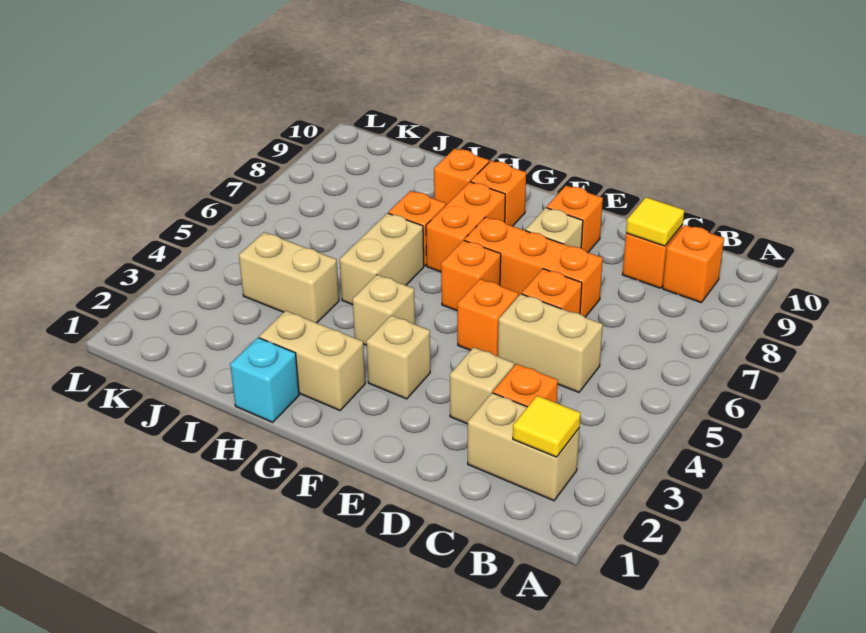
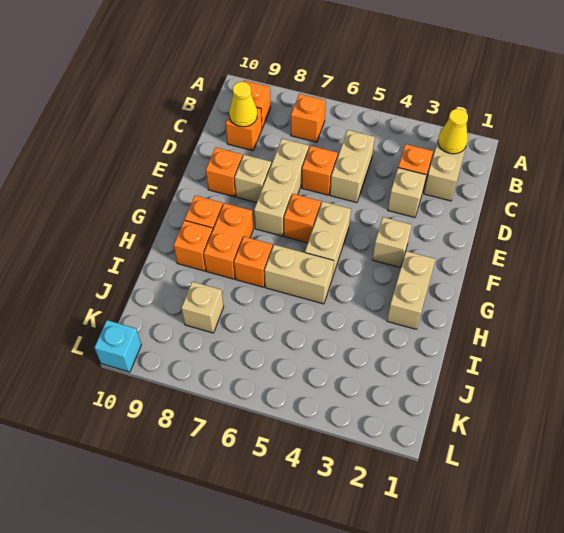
yellow 1x1 tile [513,396,581,457] -> yellow 1x1 cone [438,109,468,154]
yellow 1x1 tile [626,197,684,246] -> yellow 1x1 cone [229,82,257,127]
orange 1x3 brick [464,217,603,317] -> tan 1x3 brick [254,139,309,236]
orange 1x1 brick [457,279,519,356] -> orange 1x1 brick moved to [291,94,326,142]
tan 1x1 brick [353,275,415,345] -> tan 1x1 brick moved to [181,282,224,333]
orange 1x2 brick [426,182,505,272] -> orange 1x2 brick turned to [204,203,253,279]
cyan 1x1 brick [230,338,299,422] -> cyan 1x1 brick moved to [95,320,141,372]
tan 1x2 brick [239,232,339,323] -> tan 1x2 brick moved to [305,202,351,275]

